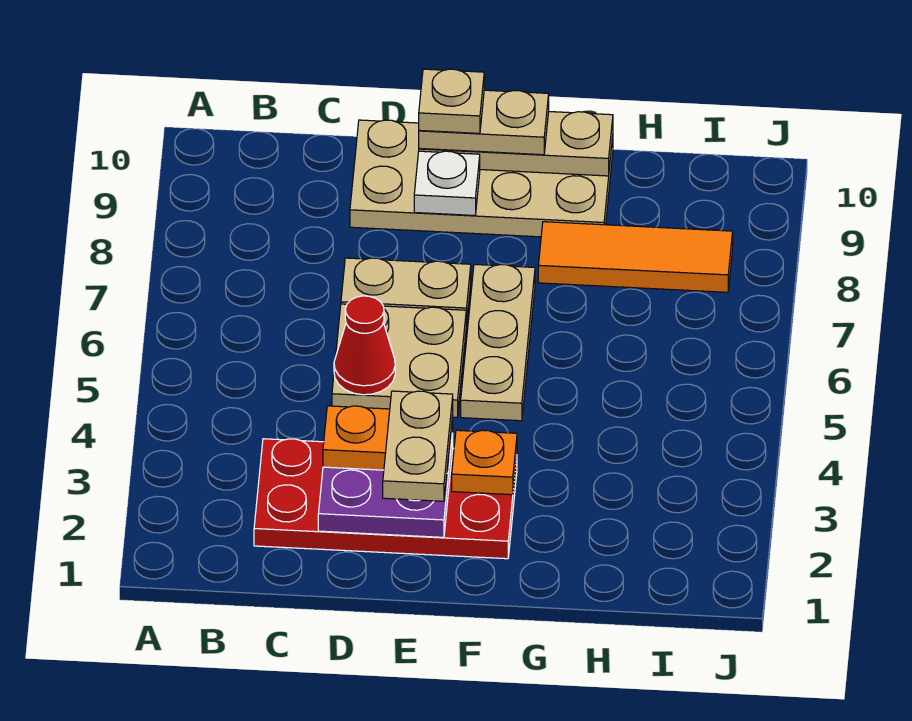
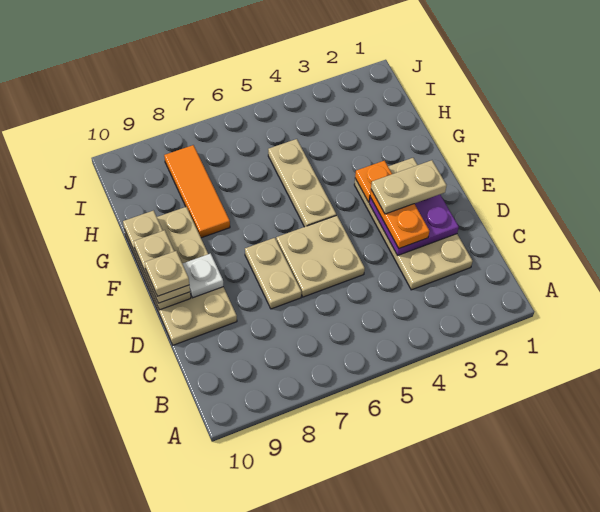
red 2x4 plate [254,439,517,559] -> tan 2x4 plate [354,158,473,290]
red 1x1 cone [334,296,395,395] -> none
tan 1x3 plate [461,264,535,421] -> tan 1x3 plate turned to [268,139,336,227]

